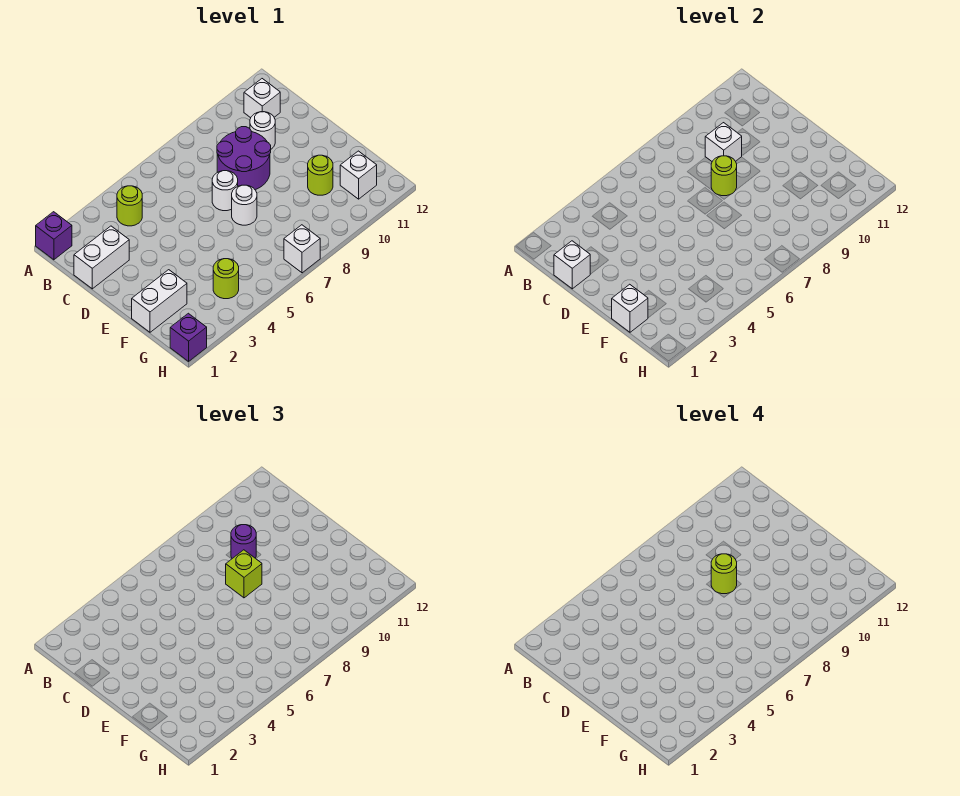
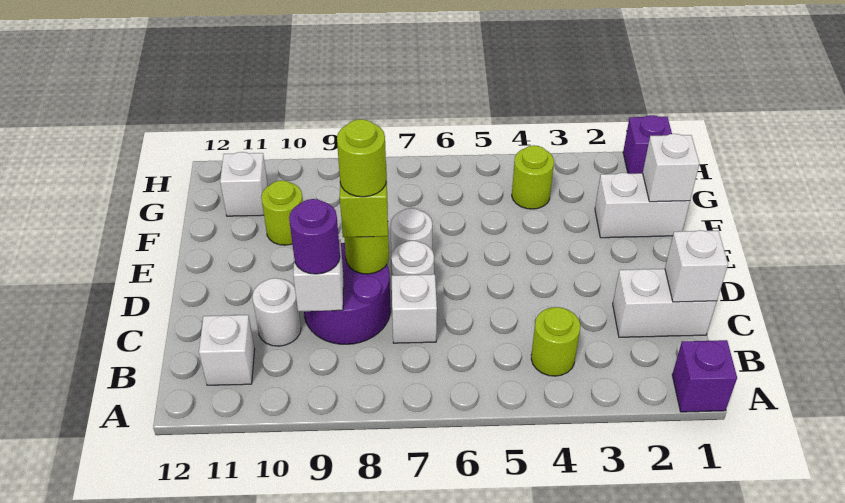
white 1x1 brick [284,225,320,273] -> white 1x1 brick moved to [392,274,437,343]

